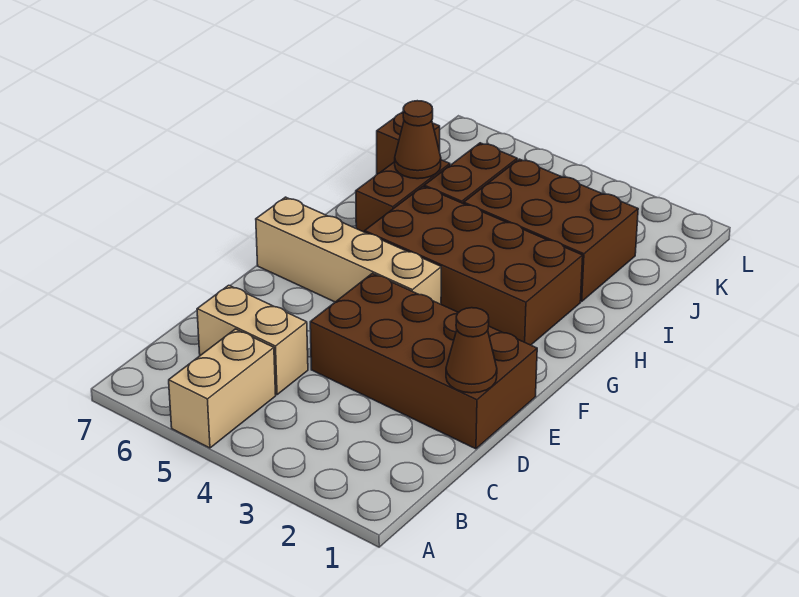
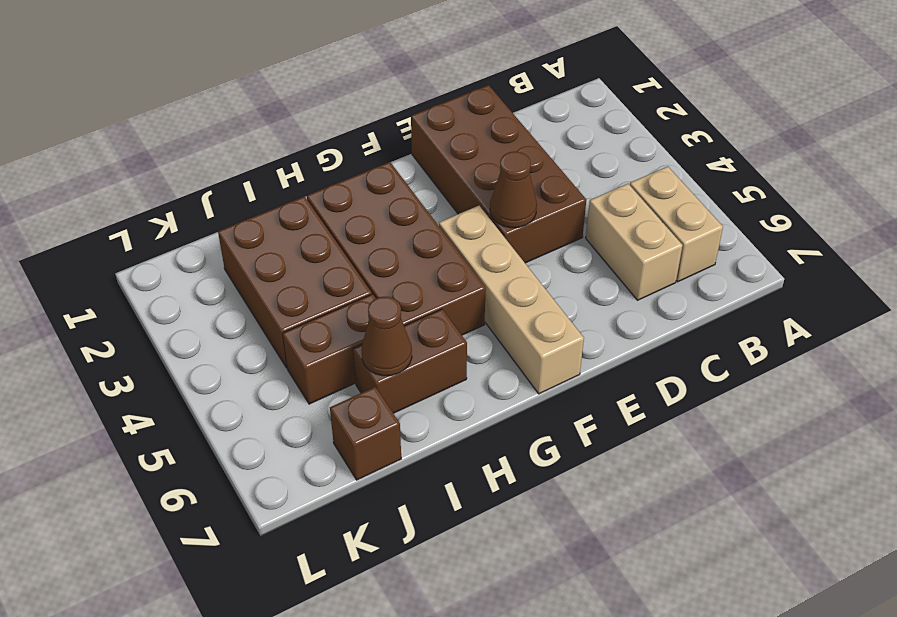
tan 1x2 brick [169,329,276,448] -> tan 1x2 brick turned to [630,166,723,282]
brown 1x1 cone [446,308,497,393] -> brown 1x1 cone moved to [490,152,537,228]

